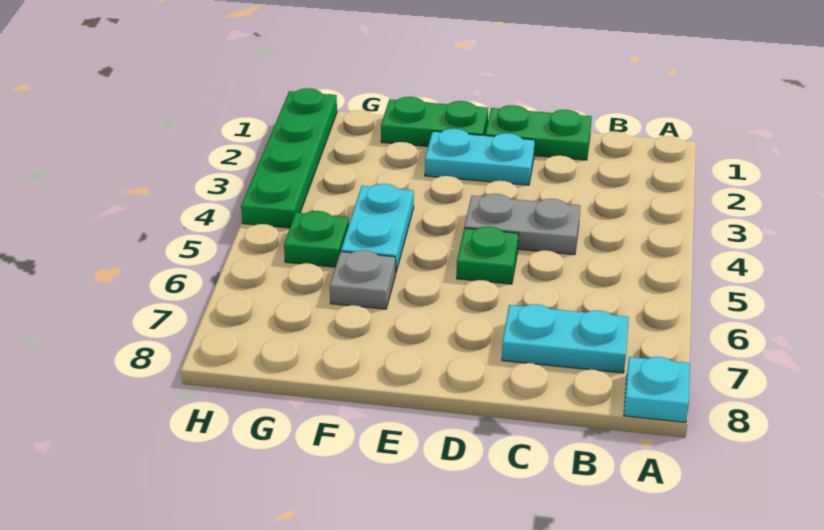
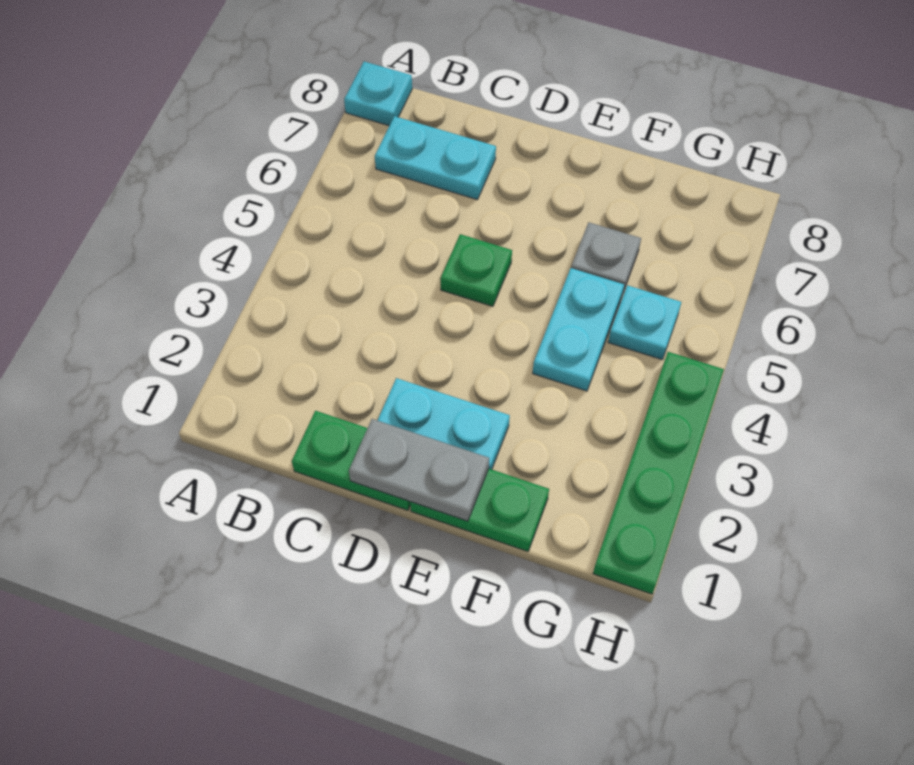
grey 1x2 plate [465,194,580,255] -> grey 1x2 plate moved to [349,419,489,521]
green 1x1 plate [284,211,349,267] -> cyan 1x1 plate [608,285,681,360]

